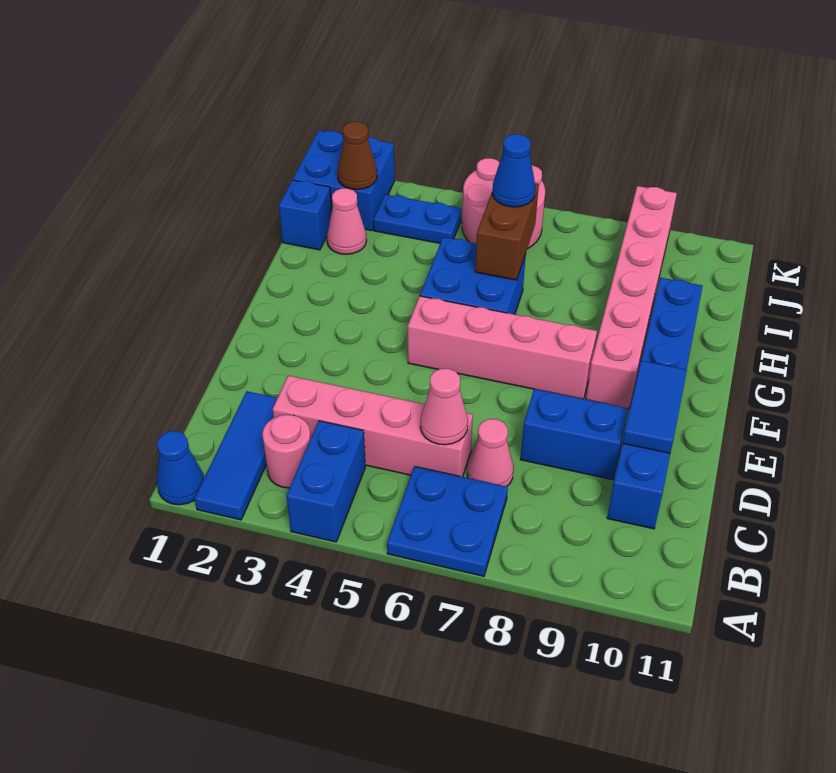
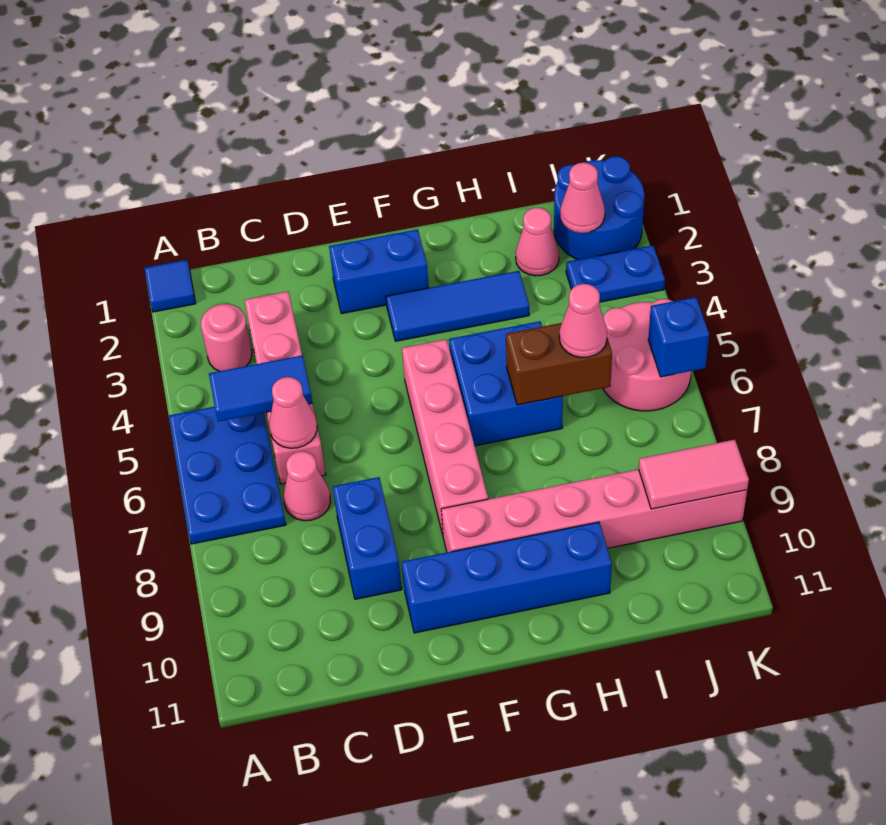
blue 1x1 cone [157,431,204,505] -> blue 1x1 tile [144,260,196,312]
blue 1x3 tile [195,391,277,520] -> blue 1x3 tile moved to [386,271,529,341]
blue 1x2 brick [286,421,365,542] -> blue 1x2 brick moved to [329,229,429,314]
blue 2x2 plate [387,466,508,576] -> blue 2x3 plate [169,407,286,544]
blue 1x6 brick [607,278,703,529] -> blue 1x4 brick [402,522,612,633]
blue 1x2 tile [623,361,687,453] -> blue 1x2 tile moved to [209,355,312,422]
blue 1x1 brick [279,180,332,250] -> blue 1x1 brick moved to [648,297,709,377]
blue 1x1 cone [492,134,535,207] -> pink 1x1 cone [559,284,607,358]
blue 2x2 brick [293,131,394,231] -> blue 2x2 round brick [554,156,644,260]
brown 1x1 cone [337,122,377,190] -> pink 1x1 cone [560,163,605,233]
blue 1x2 plate [373,194,461,243] -> blue 1x2 plate turned to [566,245,665,302]
none -> pink 1x2 tile [639,440,749,509]

